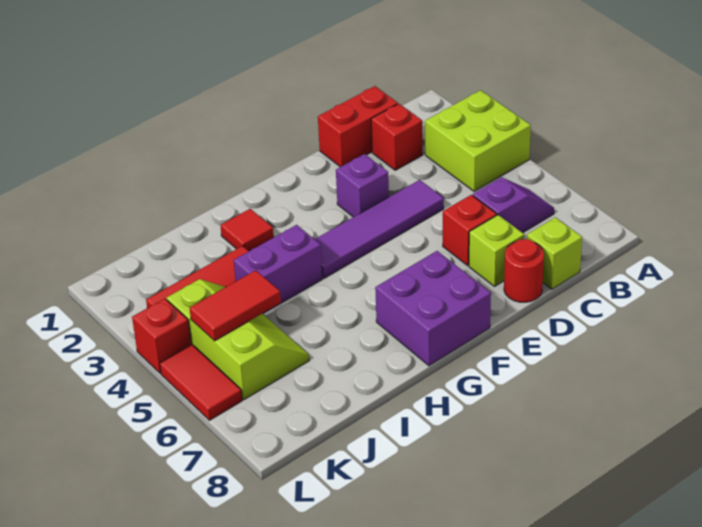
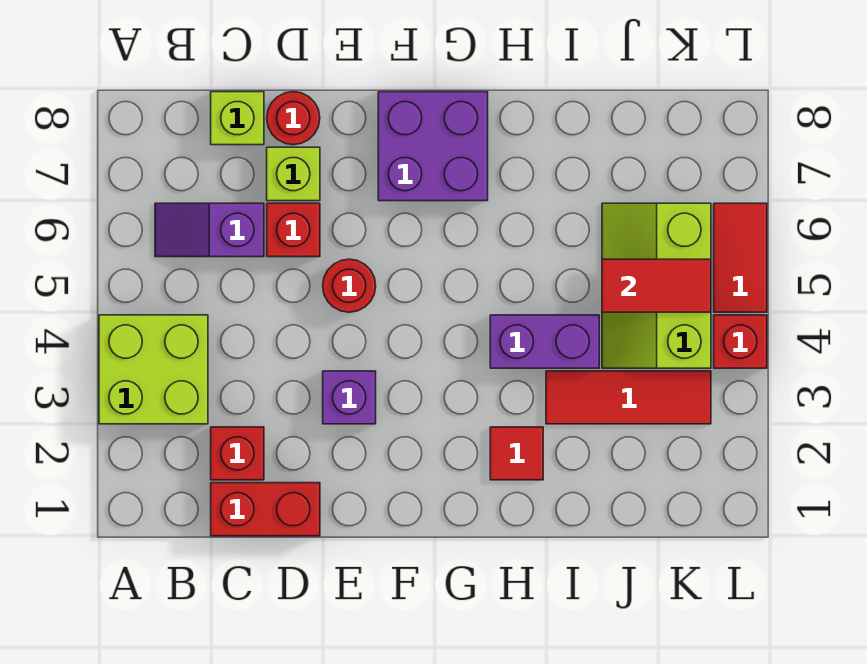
purple 1x4 tile [315,180,444,278] -> none
none -> red 1x1 round brick [323,259,376,312]

